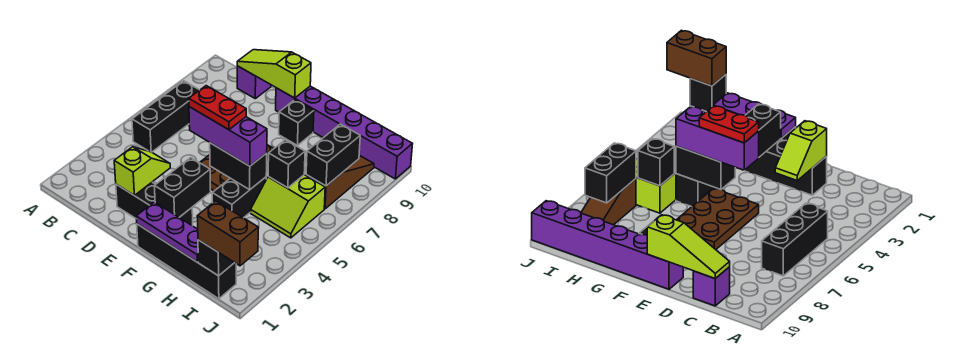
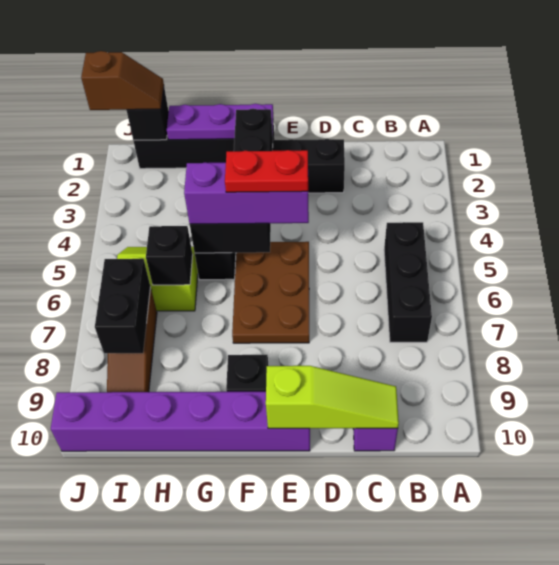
lime 1x2 slope [114,147,170,195] -> none
brown 1x2 brick [197,201,258,266] -> brown 1x2 slope [81,51,164,110]

